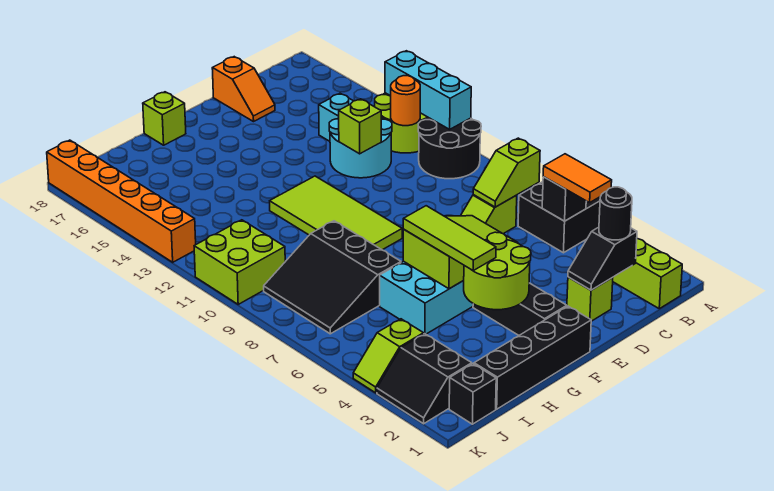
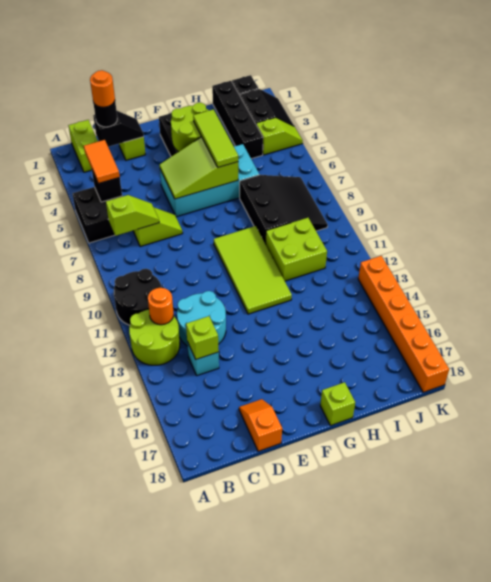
cyan 1x3 brick [385,51,471,129] -> none
none -> orange 1x1 round brick [90,70,115,107]
lime 1x1 brick [339,99,381,154] -> lime 1x1 brick moved to [186,316,219,359]
black 1x4 brick [474,306,591,409] -> black 1x4 brick turned to [212,81,263,159]
lime 2x2 brick [194,220,285,304] -> lime 2x2 brick moved to [266,218,327,281]

